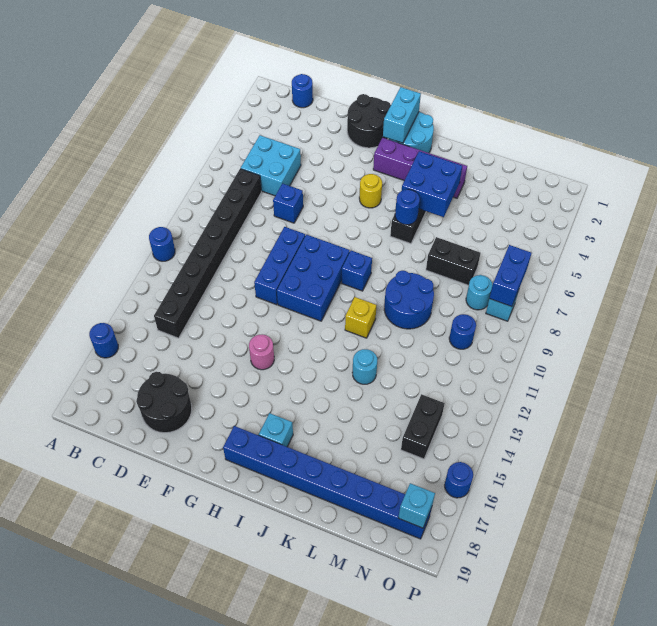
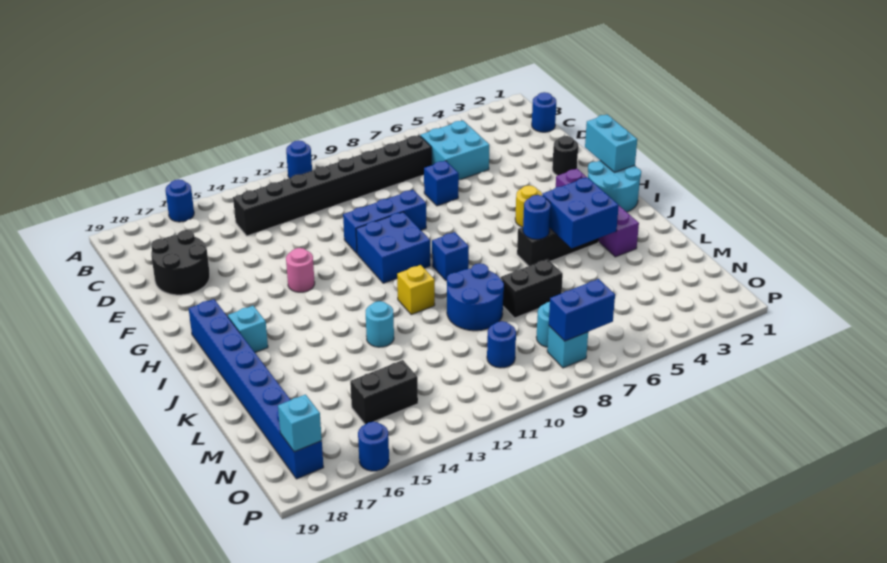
black 2x2 round brick [347,94,391,148] -> black 1x1 round brick [552,136,578,176]
blue 2x3 brick [277,235,350,321] -> blue 2x2 brick [356,212,430,283]
cyan 1x2 brick [383,87,421,143] -> cyan 1x2 brick turned to [585,115,637,172]
black 1x2 brick [426,237,480,285] -> black 1x2 brick turned to [501,259,563,318]

